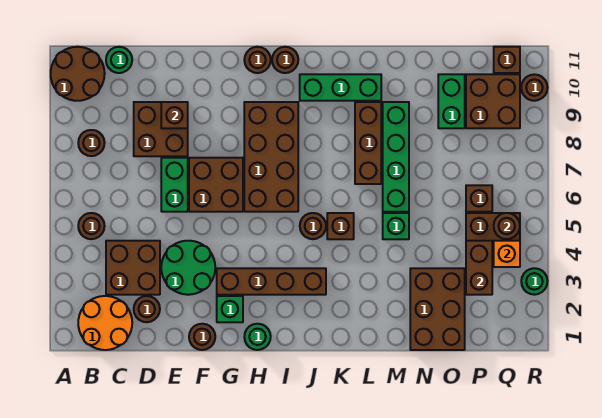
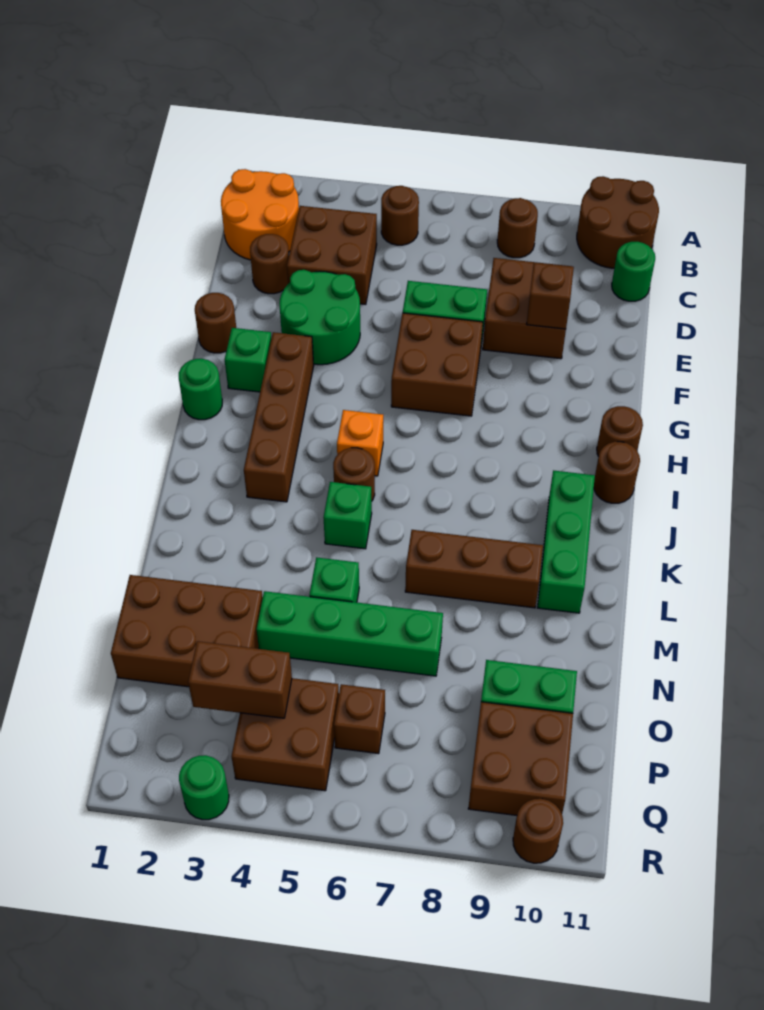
brown 2x4 brick [244,102,298,212] -> none
brown 1x1 brick [327,213,354,239] -> green 1x1 brick [323,482,372,549]
green 1x4 brick [383,102,409,212] -> green 1x4 brick moved to [256,591,443,676]
orange 1x1 brick [494,241,520,267] -> orange 1x1 brick moved to [337,410,383,476]
brown 1x1 round brick [494,213,520,239] -> none
brown 1x1 brick [494,47,520,73] -> none

